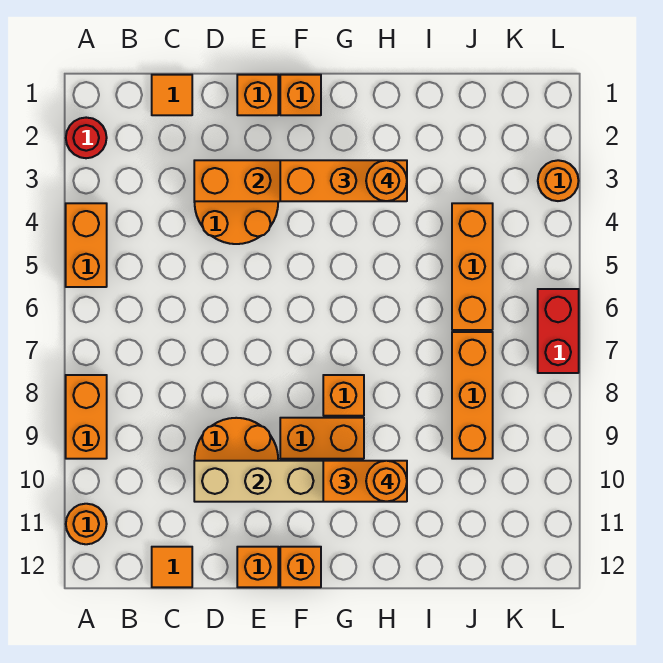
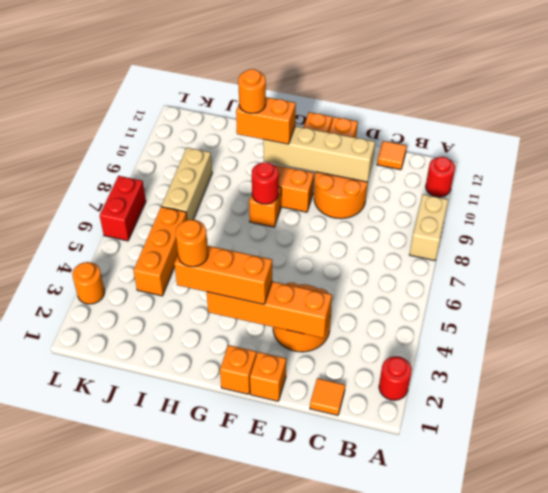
orange 1x2 brick [66,203,107,287] -> none
orange 1x2 brick [66,375,107,459] -> tan 1x2 brick [410,194,448,261]
orange 1x1 round brick [66,504,107,544] -> red 1x1 round brick [426,157,455,197]
none -> red 1x1 round brick [252,162,278,204]
orange 1x3 brick [452,332,493,459] -> tan 1x3 brick [162,148,212,220]

